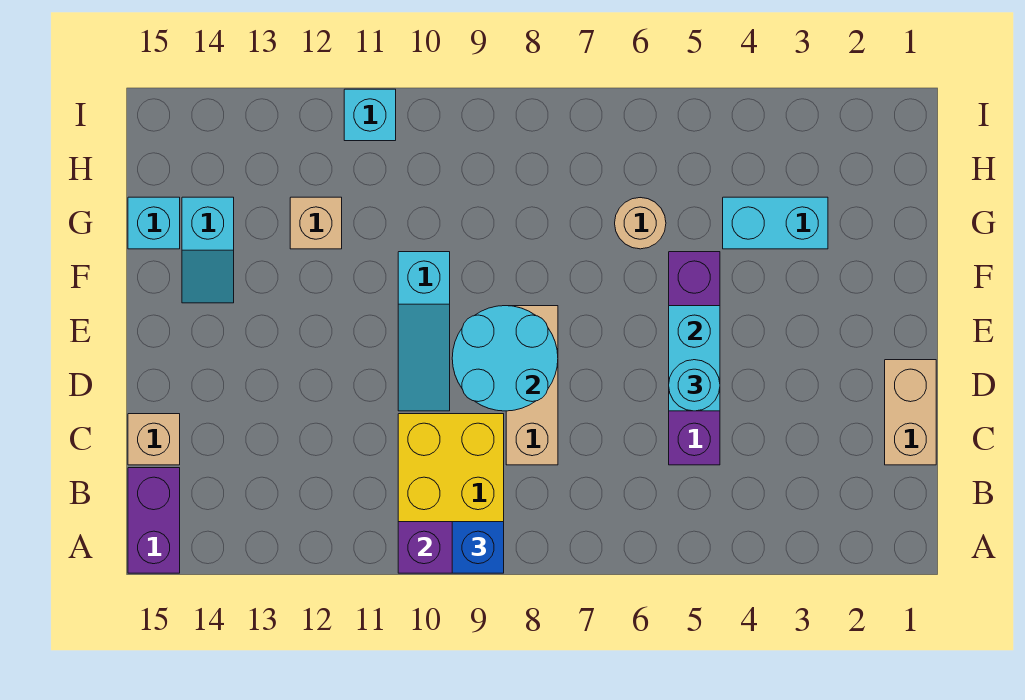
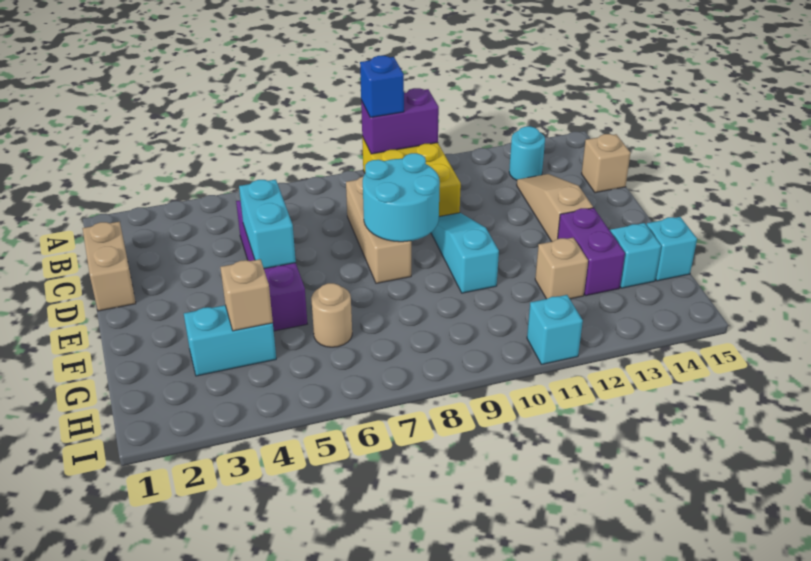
purple 1x2 brick [128,468,180,573] -> purple 1x2 brick moved to [558,208,625,296]
none -> tan 1x3 slope [517,174,593,242]
cyan 1x1 round brick [669,360,720,411] -> cyan 1x1 round brick moved to [509,126,545,180]
none -> tan 1x1 brick [220,259,273,331]

